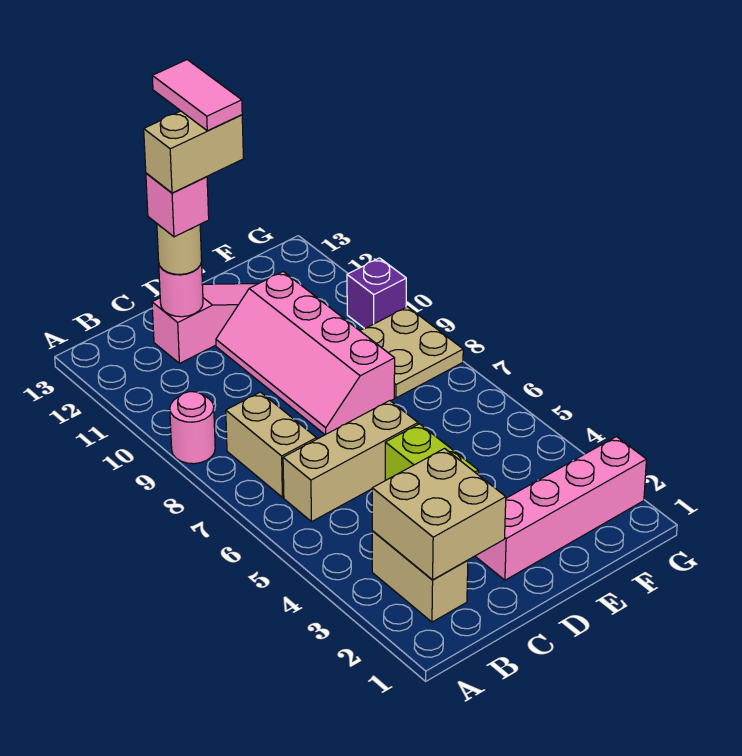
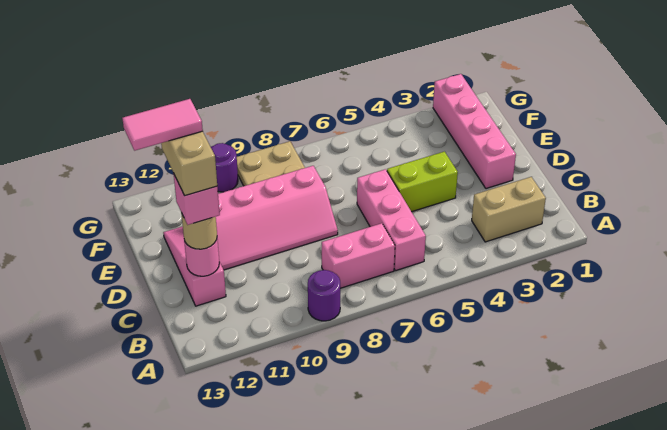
pink 1x1 round brick [170,392,215,464] -> purple 1x1 round brick [308,270,340,321]
tan 2x2 brick [372,449,506,580] -> none
tan 1x3 brick [283,401,418,522] -> pink 1x3 brick [357,169,426,271]
tan 1x2 brick [226,392,317,497] -> pink 1x2 brick [322,223,395,288]
purple 1x1 brick [347,258,406,329] -> purple 1x1 round brick [211,143,238,192]

